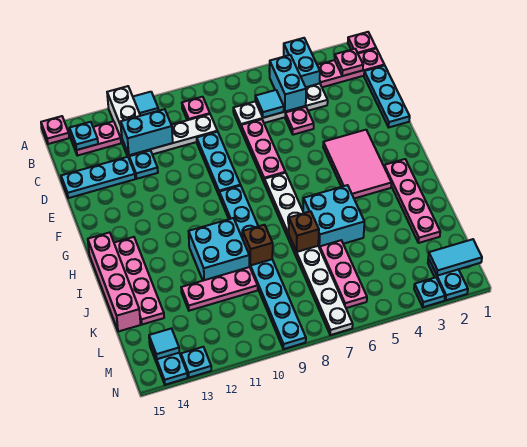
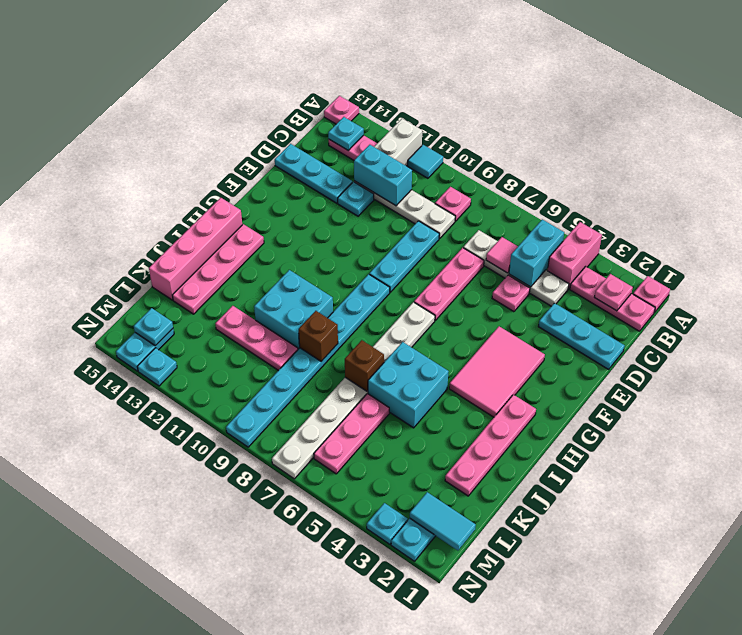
cyan 1x2 brick [284,38,320,87] -> pink 1x2 brick [547,222,602,289]
cyan 1x3 plate [364,65,410,127] -> cyan 1x3 plate turned to [538,303,625,369]
cyan 1x1 tile [255,90,284,118] -> pink 1x1 tile [486,237,518,273]
cyan 1x1 tile [149,328,179,359] -> cyan 1x1 plate [134,308,173,346]

